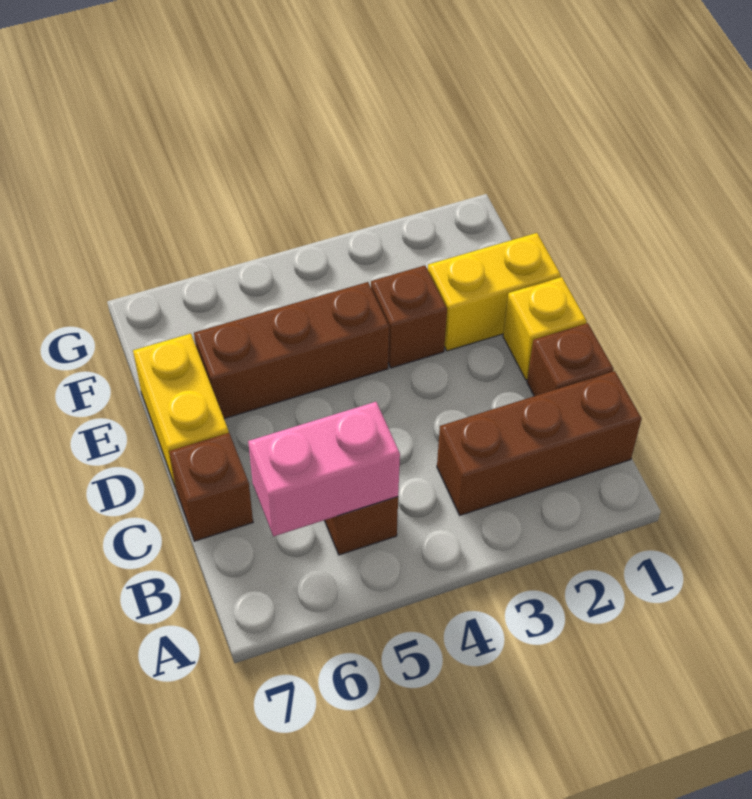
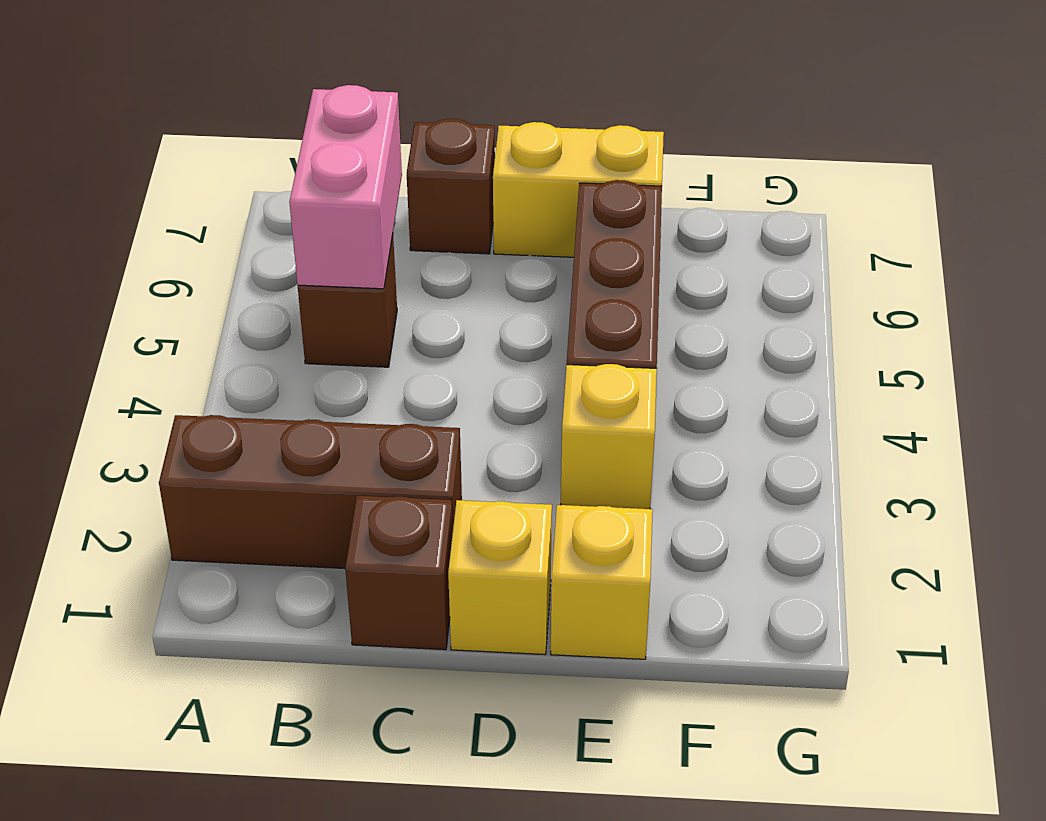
brown 1x3 brick [437,371,641,515] -> brown 1x3 brick turned to [159,415,462,568]
yellow 1x2 brick [428,233,561,351] -> yellow 1x1 brick [551,505,653,659]
brown 1x1 brick [371,265,447,368] -> yellow 1x1 brick [561,364,657,509]

